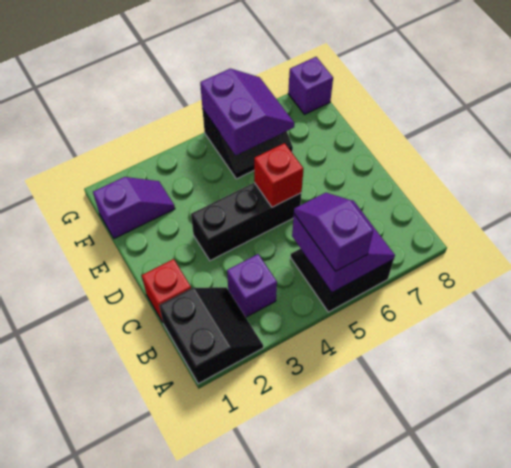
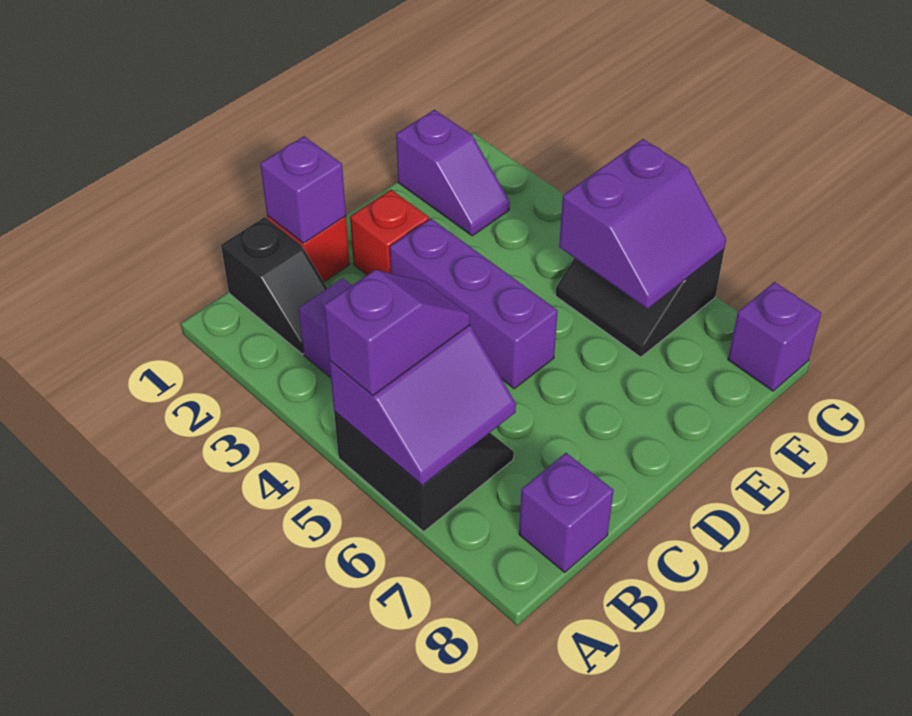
black 2x2 slope [159,287,263,384] -> black 1x2 slope [221,217,327,354]
none -> purple 1x1 brick [519,453,614,572]
none -> purple 1x1 brick [260,136,346,243]
black 1x3 brick [191,183,301,261] -> purple 1x3 brick [390,219,558,389]
red 1x1 brick [254,143,304,207] -> red 1x1 brick moved to [350,190,429,275]

